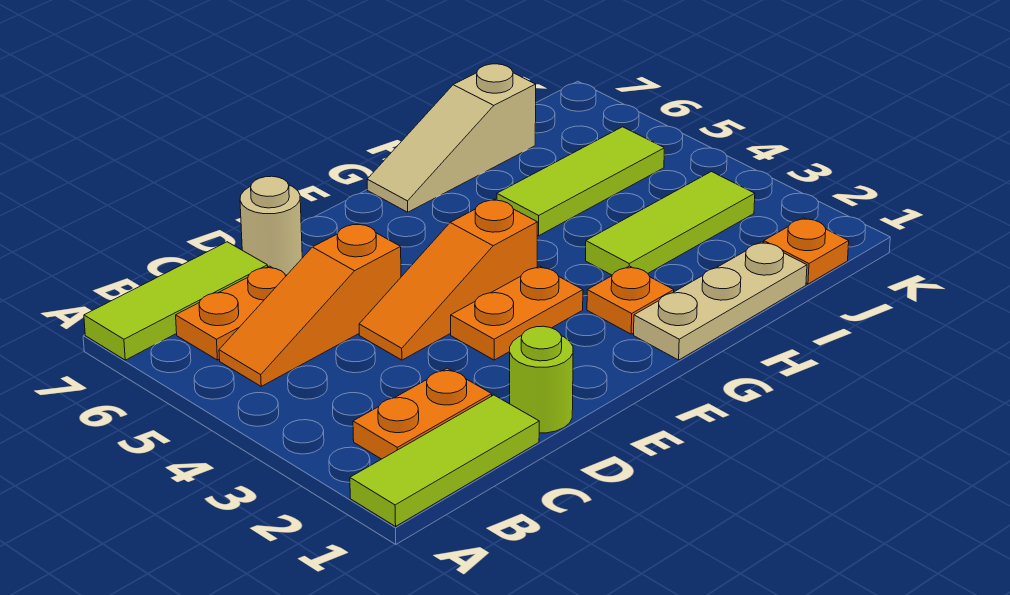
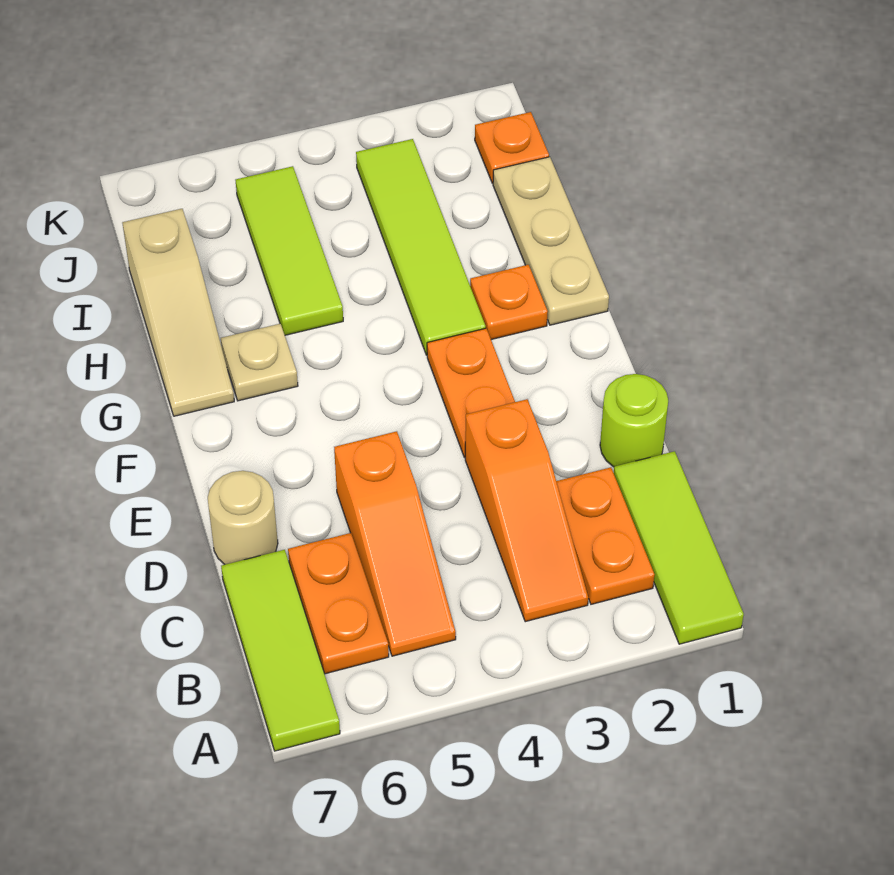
orange 1x3 slope [359,199,537,360] -> orange 1x3 slope moved to [465,399,588,622]
none -> tan 1x1 plate [221,324,298,401]
lime 1x3 tile [585,172,755,275] -> lime 1x4 tile [356,139,486,355]

